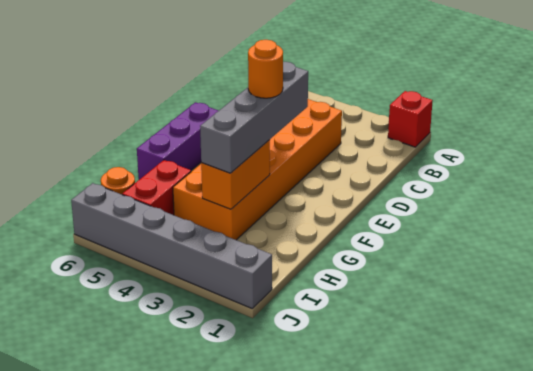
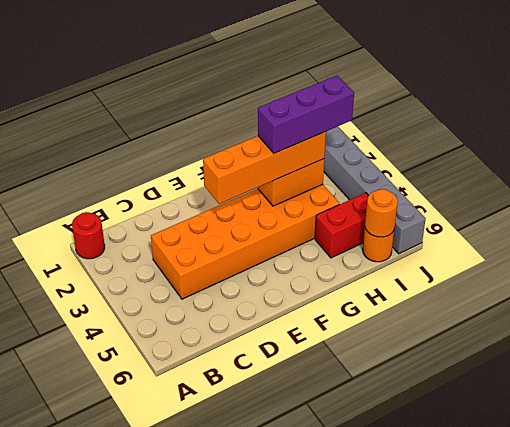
red 1x1 brick [388,91,433,147] -> red 1x1 round brick [72,212,105,259]
grey 1x4 brick [200,62,308,173] -> orange 1x4 brick [203,132,326,204]
purple 1x3 brick [137,102,218,180] -> purple 1x3 brick moved to [258,76,354,153]
orange 1x1 round brick [248,40,283,98] -> orange 1x1 round brick moved to [365,189,398,237]

